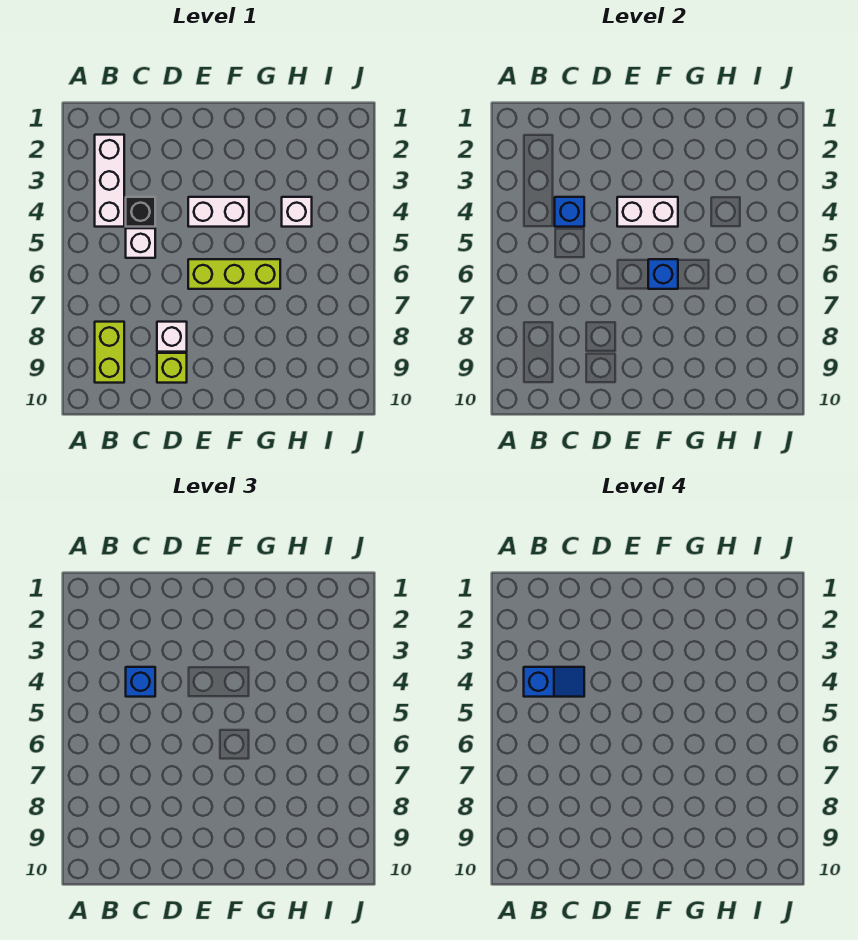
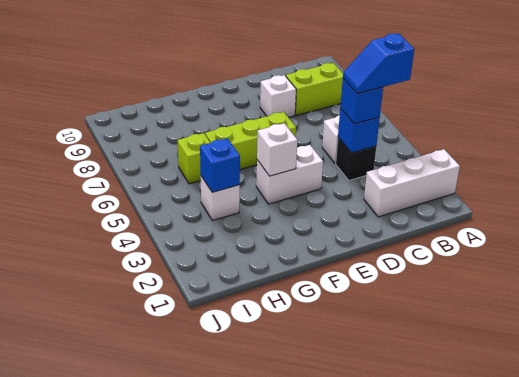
white 1x3 brick [95,135,124,227] -> white 1x3 brick turned to [364,149,460,217]
lime 1x2 brick [95,322,124,383] -> lime 1x2 brick turned to [286,63,343,115]
lime 1x1 brick [157,353,187,383] -> lime 1x1 brick moved to [178,133,210,184]
white 1x2 brick [617,197,678,227] -> white 1x1 brick [257,123,297,176]
blue 1x1 brick [648,259,678,289] -> blue 1x1 brick moved to [200,138,240,192]

